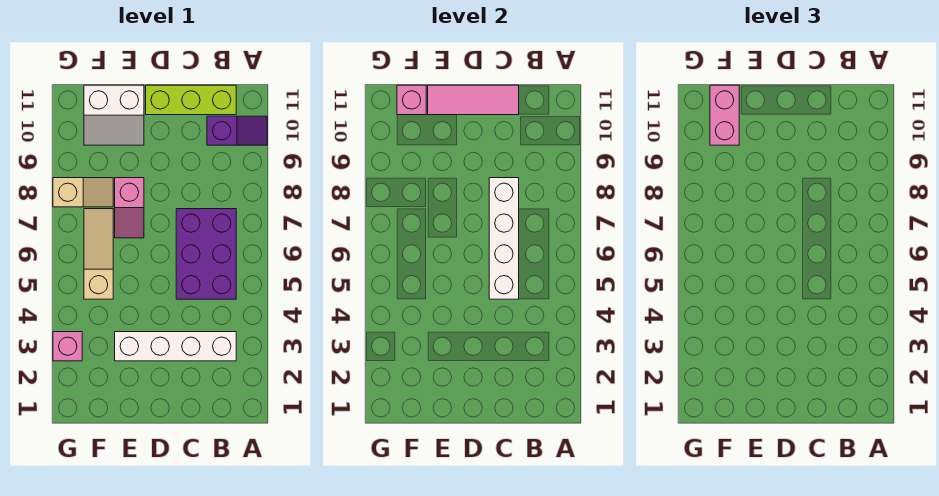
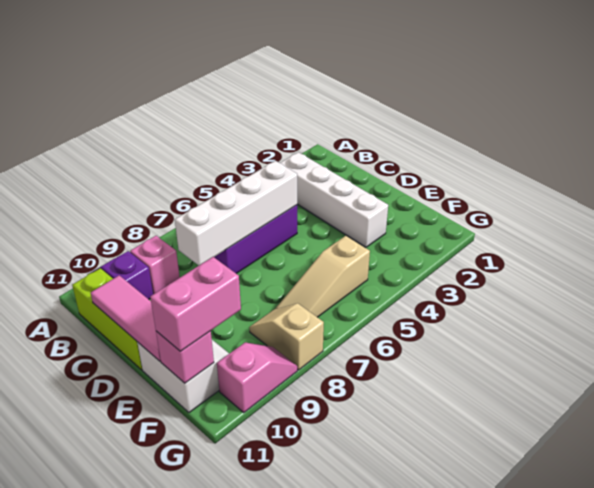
pink 1x2 slope [115,178,144,238] -> pink 1x2 slope moved to [217,343,297,413]
pink 1x1 brick [53,332,82,361] -> pink 1x1 brick moved to [130,236,180,294]

